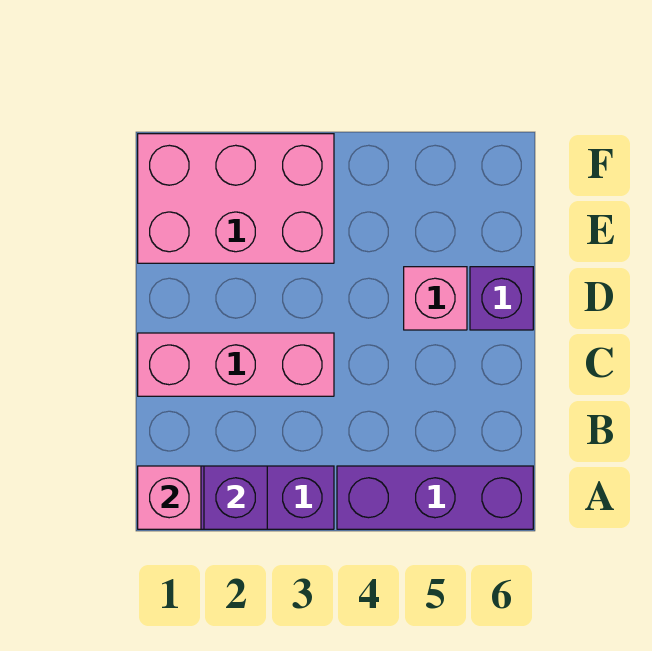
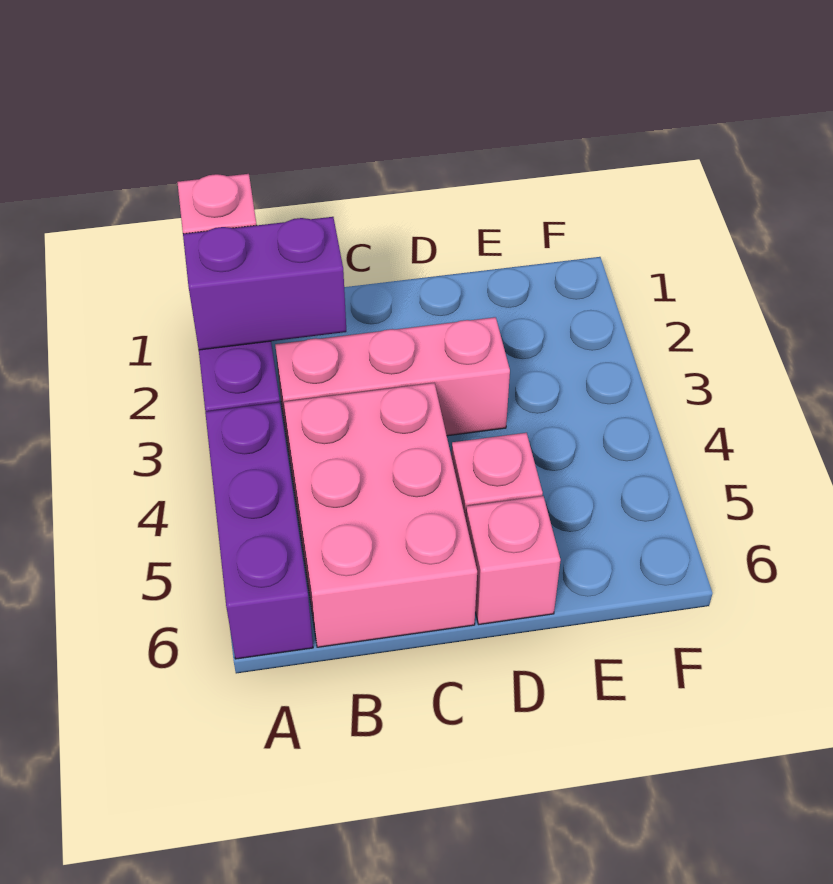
purple 1x1 brick [204,466,267,529] -> purple 1x2 brick [183,217,346,350]
pink 1x3 brick [138,333,334,396] -> pink 1x3 brick turned to [275,317,510,452]
purple 1x1 brick [470,267,533,330] -> pink 1x1 brick [466,496,561,624]
pink 2x3 brick [138,134,334,263] -> pink 2x3 brick moved to [284,383,477,647]

